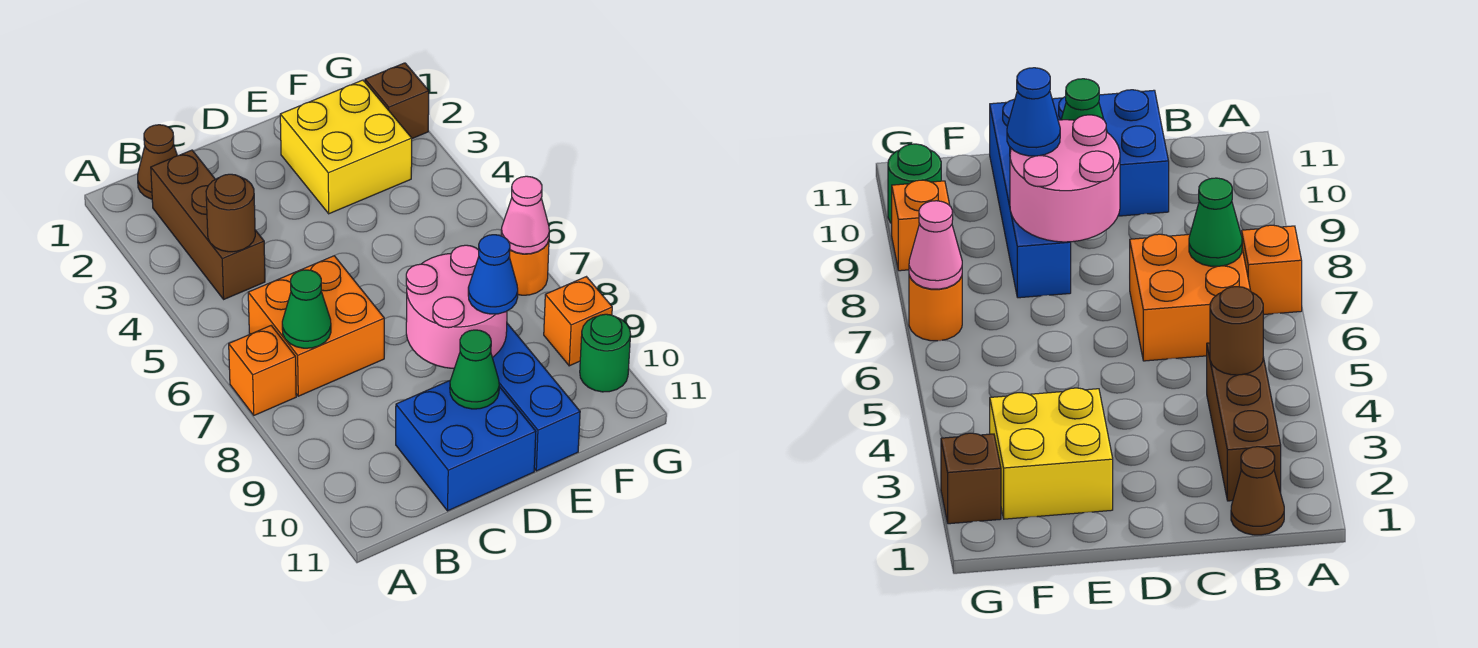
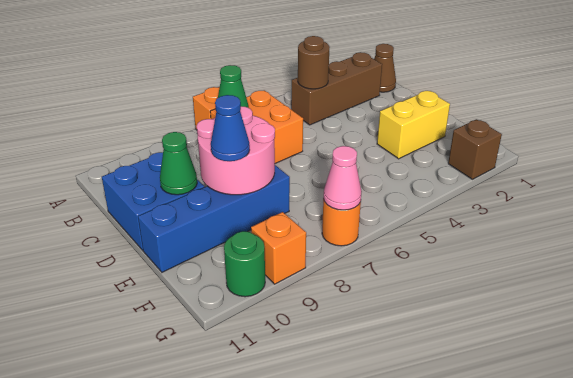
yellow 2x2 brick [280,80,412,214] -> yellow 1x2 brick [377,91,450,159]

